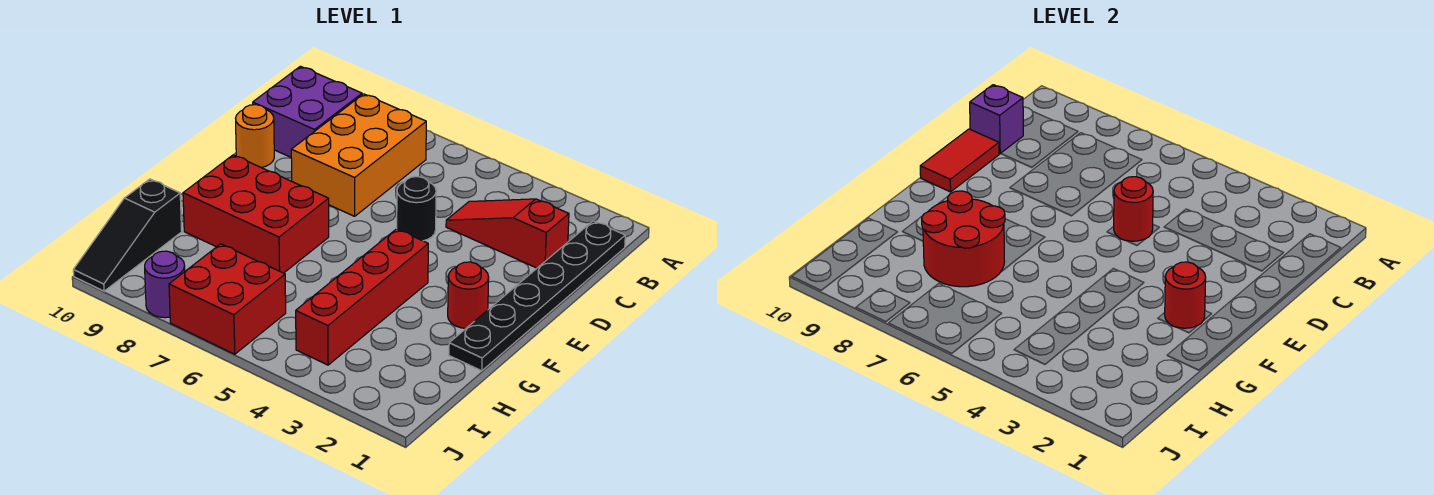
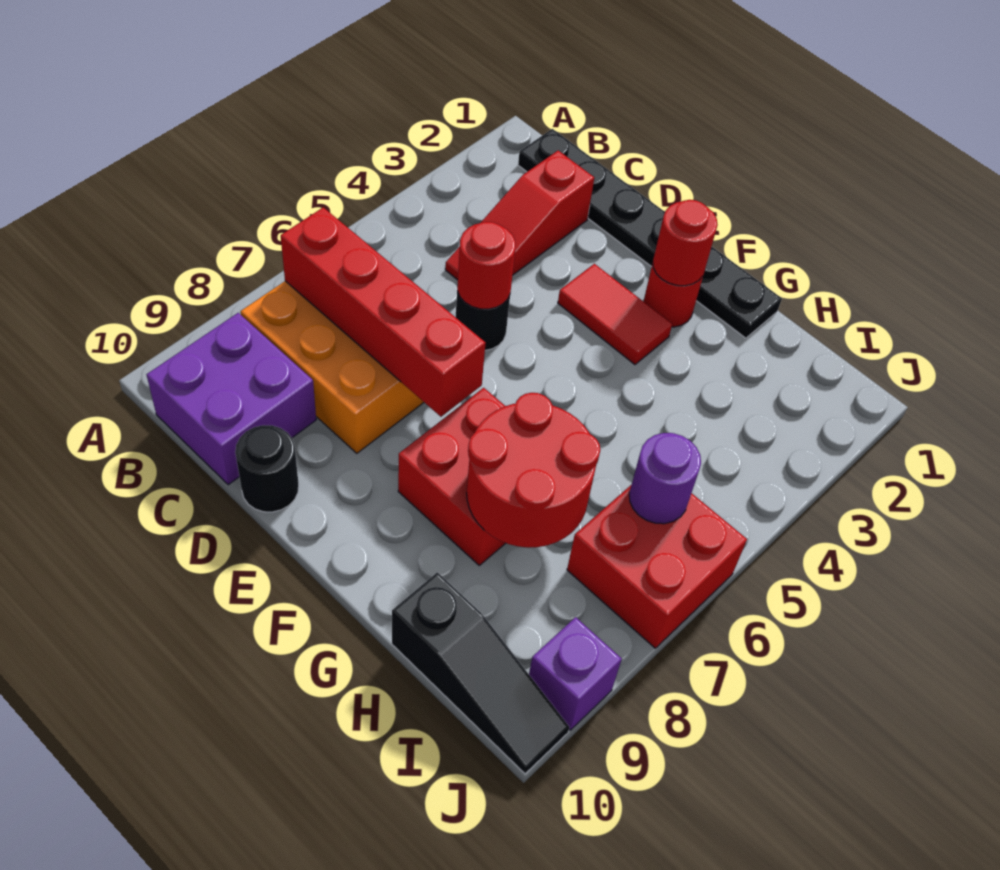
purple 1x1 brick [970,85,1023,154] -> purple 1x1 brick moved to [529,617,622,730]
orange 1x1 round brick [236,105,274,168] -> black 1x1 round brick [235,425,299,512]
red 1x2 tile [920,129,999,192] -> red 1x2 tile moved to [558,264,672,365]
red 1x4 brick [296,229,428,365] -> red 1x4 brick moved to [281,207,486,417]
red 2x3 brick [183,155,329,273] -> red 2x2 brick [398,388,505,565]
purple 1x1 round brick [145,251,185,318] -> purple 1x1 round brick moved to [629,433,701,524]

